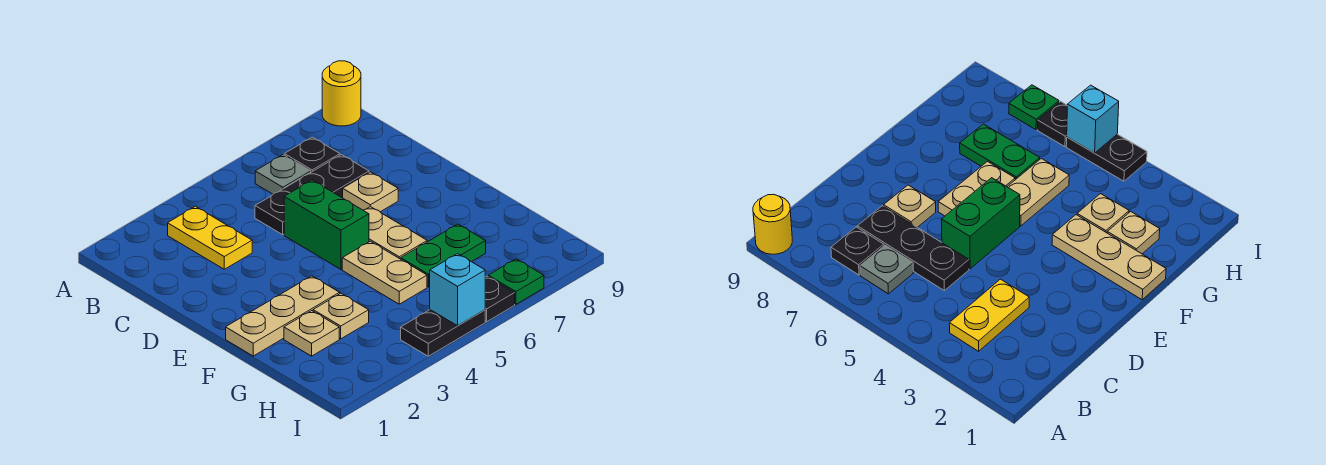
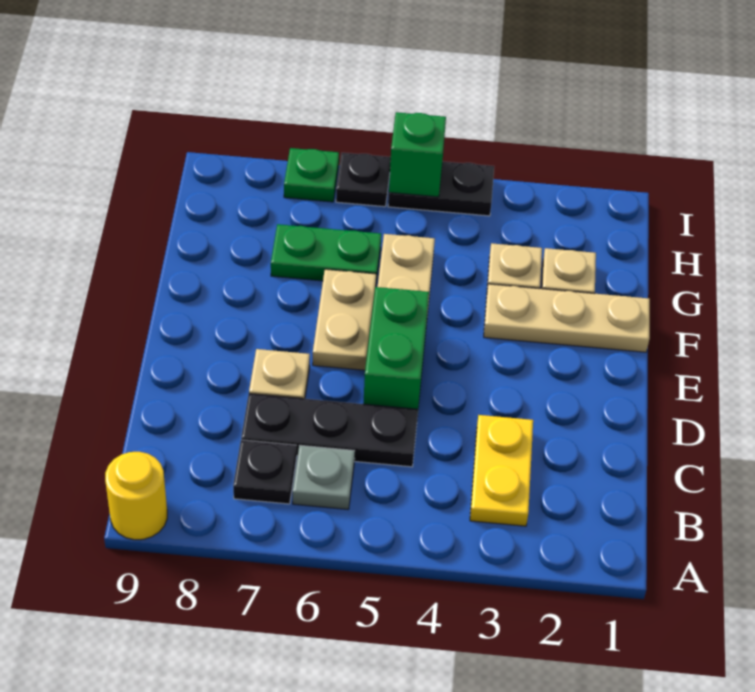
cyan 1x1 brick [430,254,485,326] -> green 1x1 brick [389,112,446,197]

